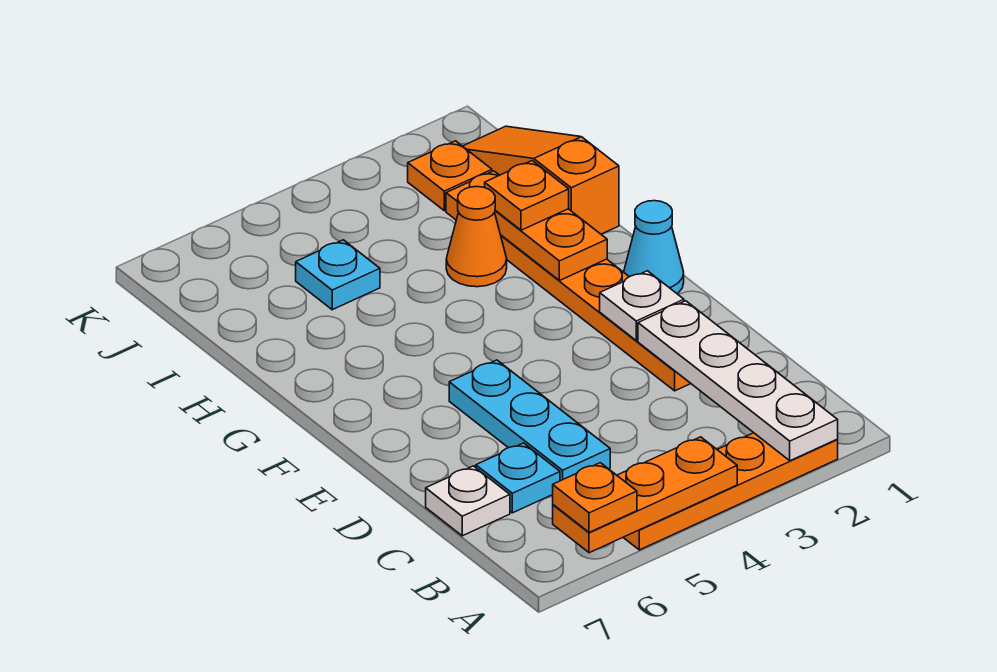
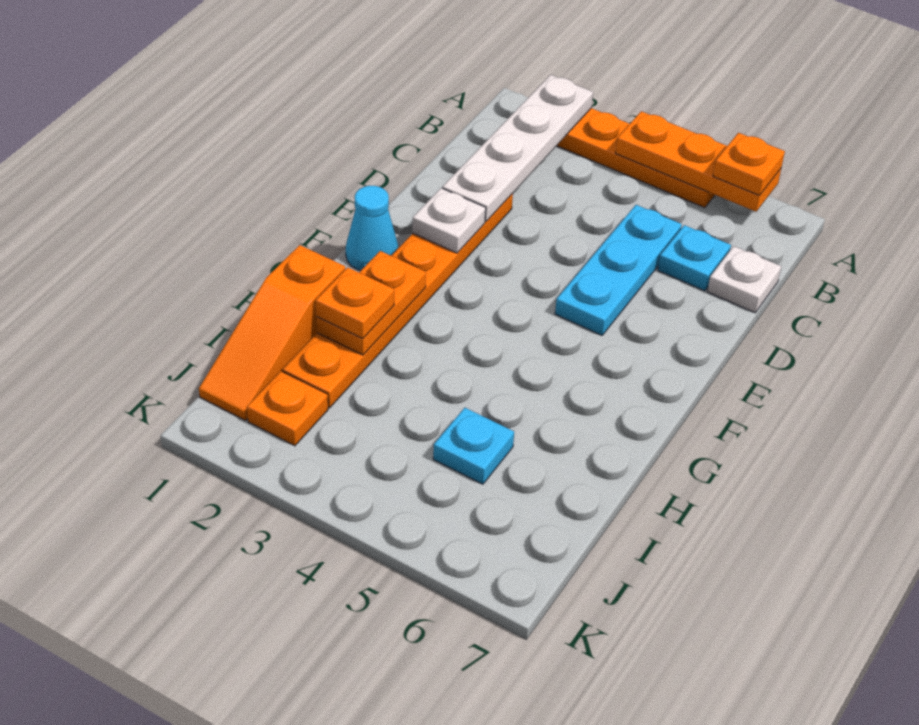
orange 1x1 cone [446,187,507,287] -> none

